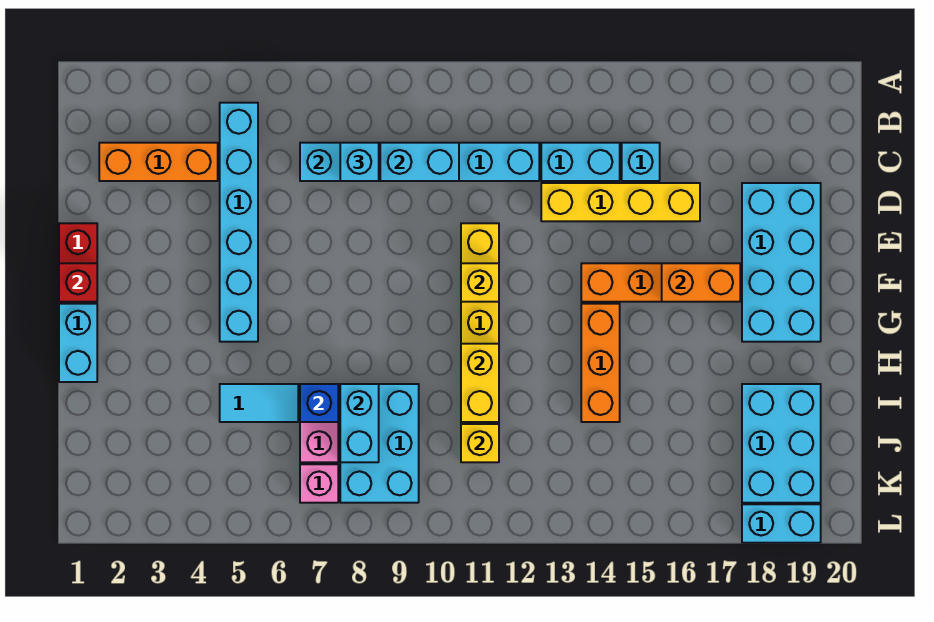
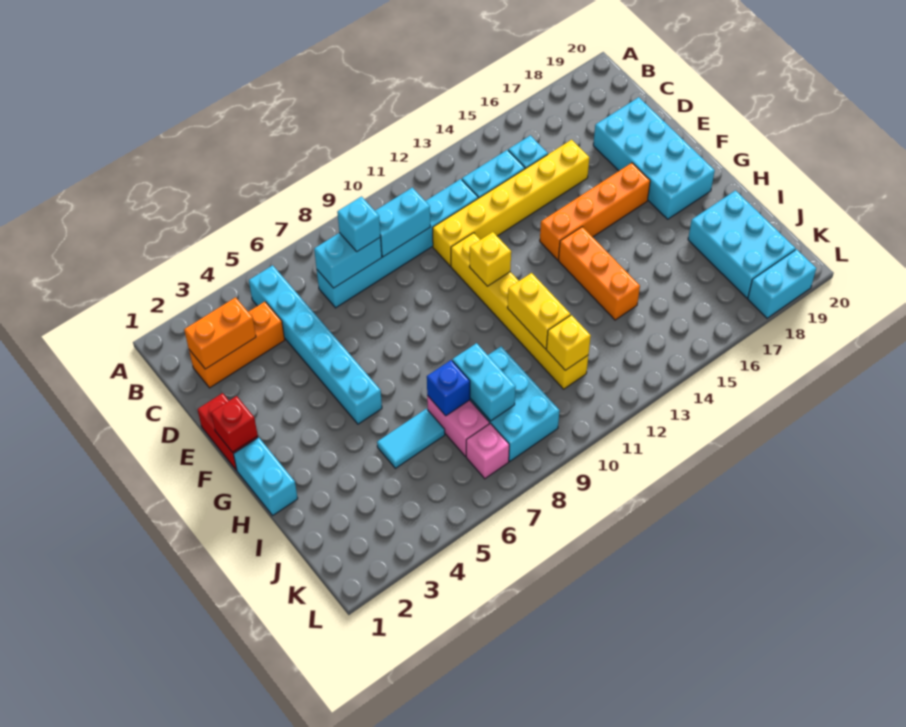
yellow 1x4 brick [541,183,700,221] -> yellow 1x6 brick [433,140,589,266]
orange 1x2 brick [662,263,740,302] -> orange 1x2 brick moved to [184,297,256,369]

